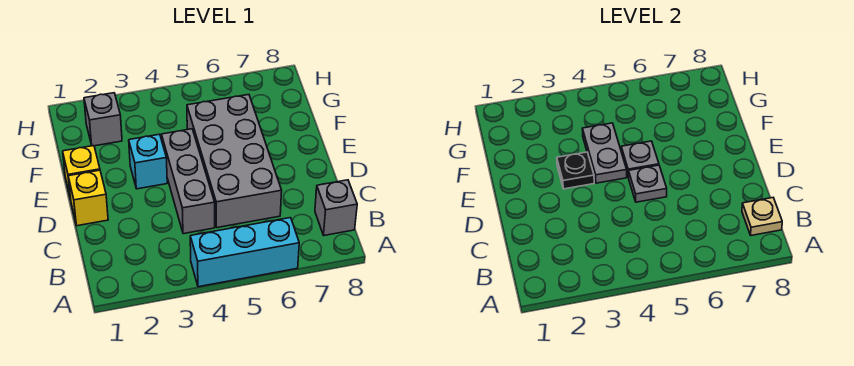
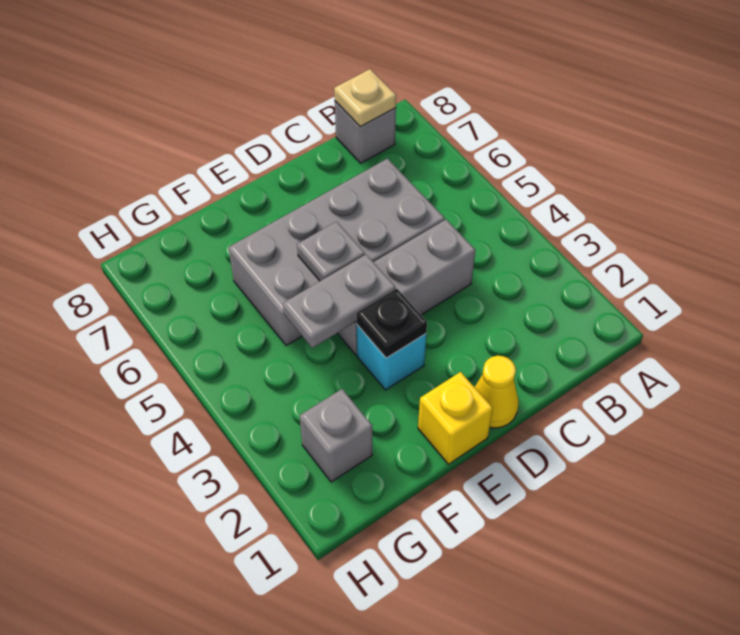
cyan 1x3 brick [190,218,299,287] -> none
yellow 1x1 brick [68,170,108,226] -> yellow 1x1 cone [475,356,519,428]
grey 1x1 plate [628,165,667,202] -> none

